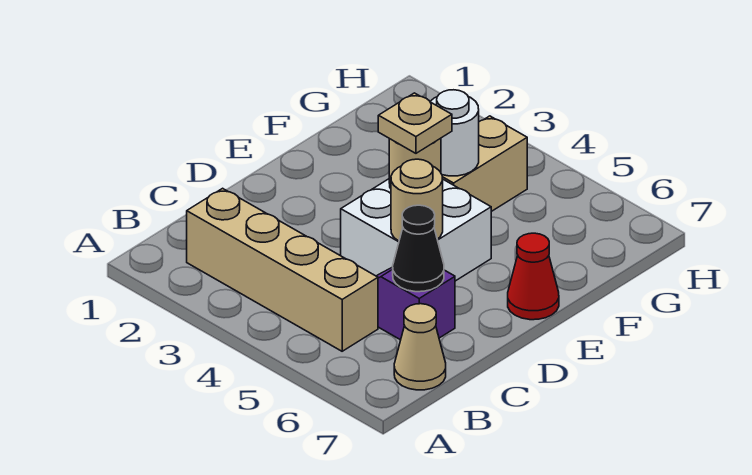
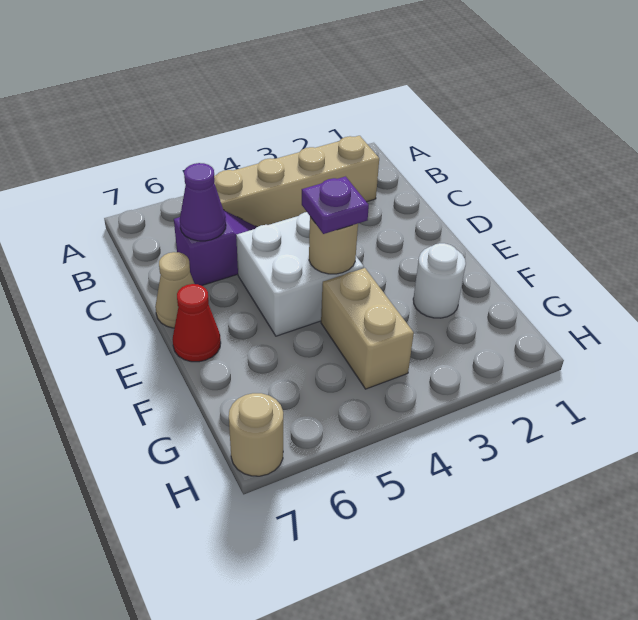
tan 1x1 cone [394,304,446,390] -> tan 1x1 cone moved to [155,252,194,328]
black 1x1 cone [393,205,444,292] -> purple 1x1 cone [180,163,226,241]
tan 1x1 round brick [391,159,443,241] -> tan 1x1 round brick moved to [229,393,283,476]
tan 1x1 plate [378,93,452,153] -> purple 1x1 plate [302,176,369,234]
white 1x1 round brick [430,90,479,176] -> white 1x1 round brick moved to [413,243,466,318]

